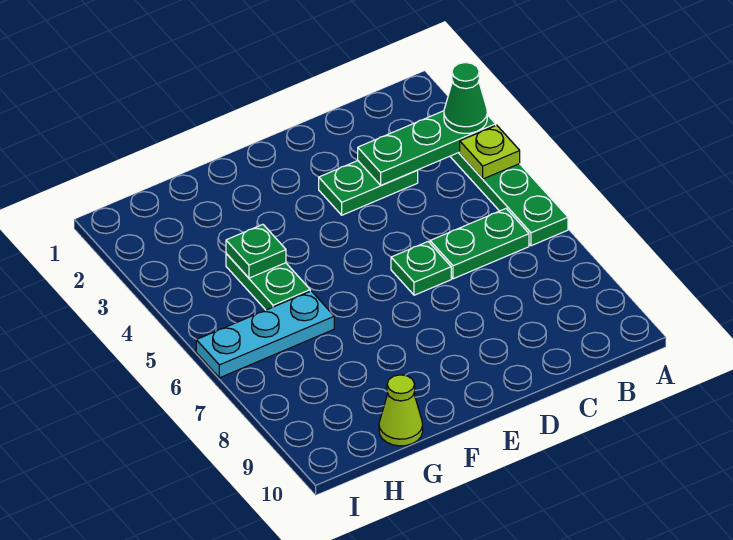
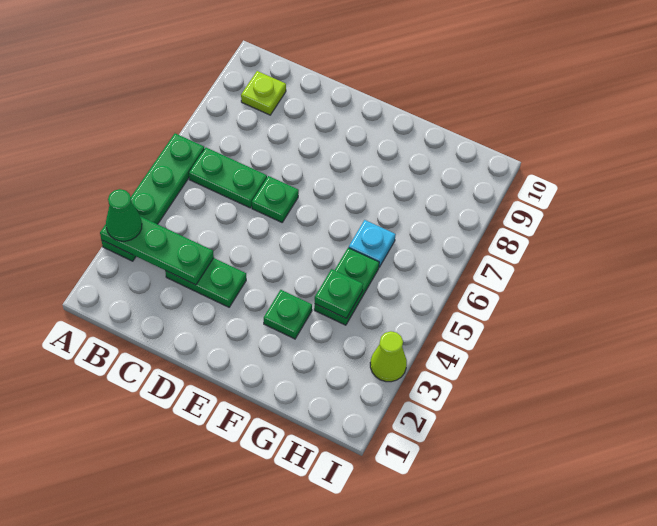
lime 1x1 plate [460,125,520,179] -> lime 1x1 plate moved to [241,71,286,115]
none -> green 1x1 plate [264,290,312,339]
cyan 1x3 plate [196,291,334,378] -> cyan 1x1 plate [349,220,396,267]
lime 1x1 cone [379,375,423,446] -> lime 1x1 cone moved to [370,331,407,382]

